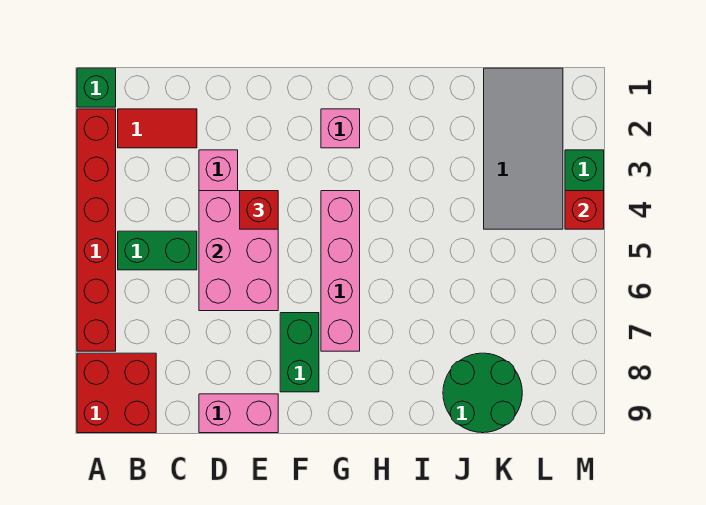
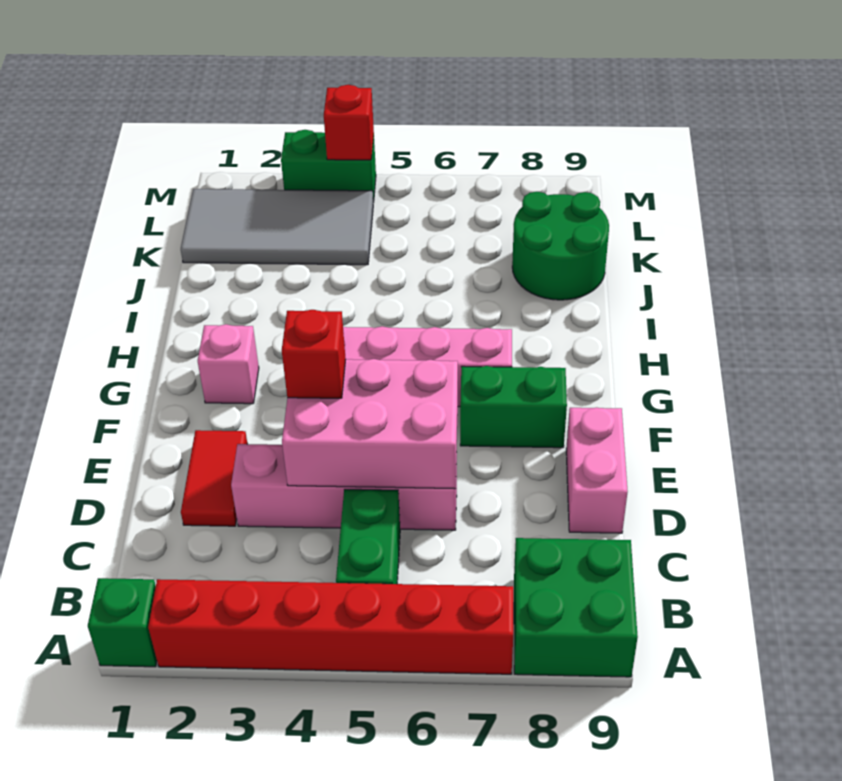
red 2x2 brick [77,353,156,433] -> green 2x2 brick [514,538,638,677]
red 1x2 tile [118,109,197,148] -> red 1x2 tile moved to [181,430,247,526]

